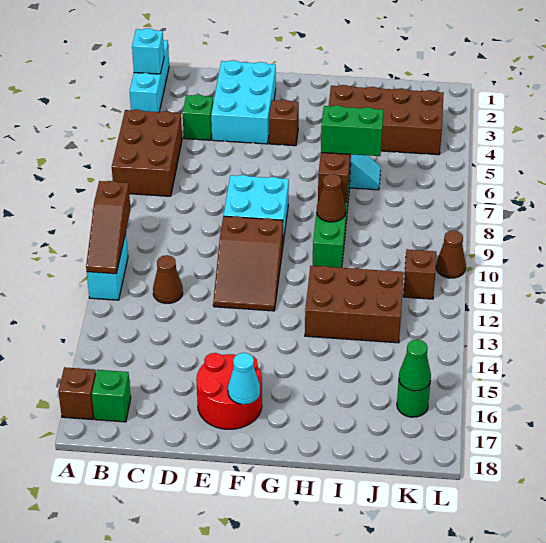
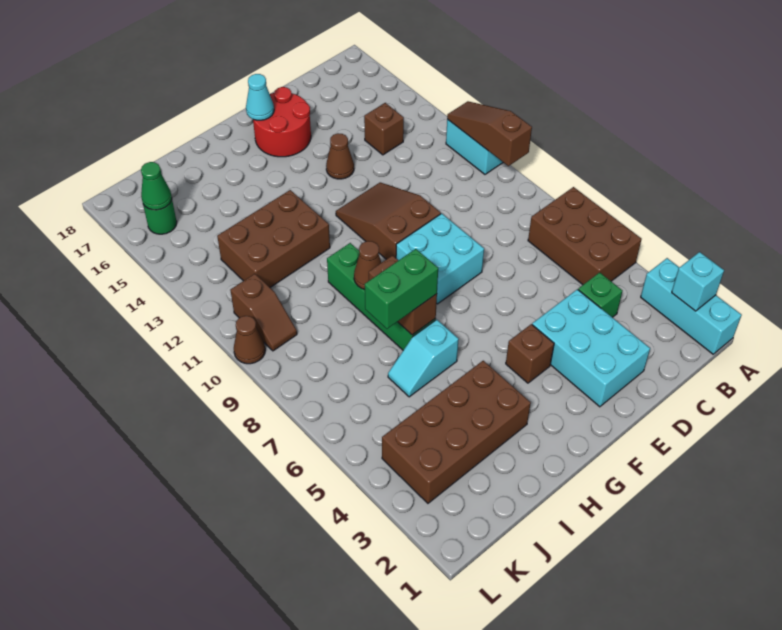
brown 1x1 brick [58,367,96,420] -> brown 1x1 brick moved to [364,103,404,155]
green 1x1 brick [92,370,131,422] -> none
brown 1x1 cone [153,255,183,303] -> brown 1x1 cone moved to [326,133,354,179]

